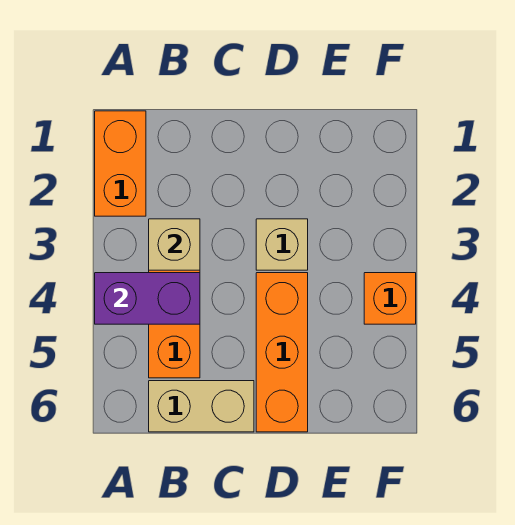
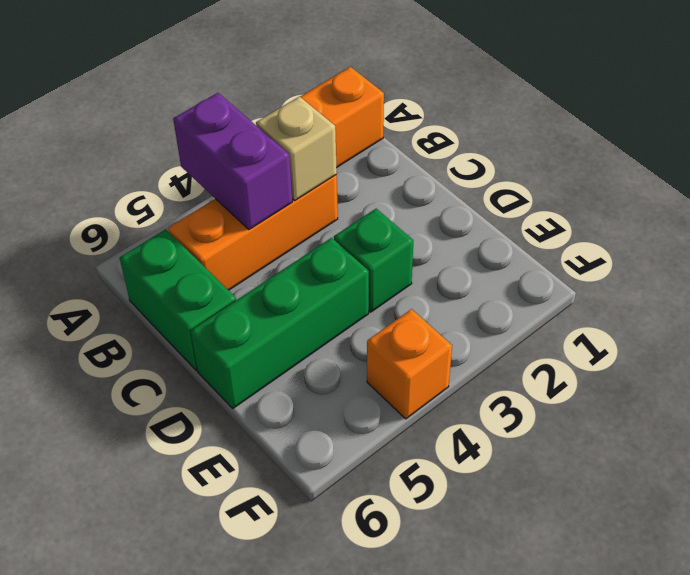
tan 1x2 brick [149,381,254,432] -> green 1x2 brick [120,229,236,370]
tan 1x1 brick [256,219,308,270] -> green 1x1 brick [334,209,413,312]
orange 1x3 brick [256,273,308,432] -> green 1x3 brick [191,238,369,408]

